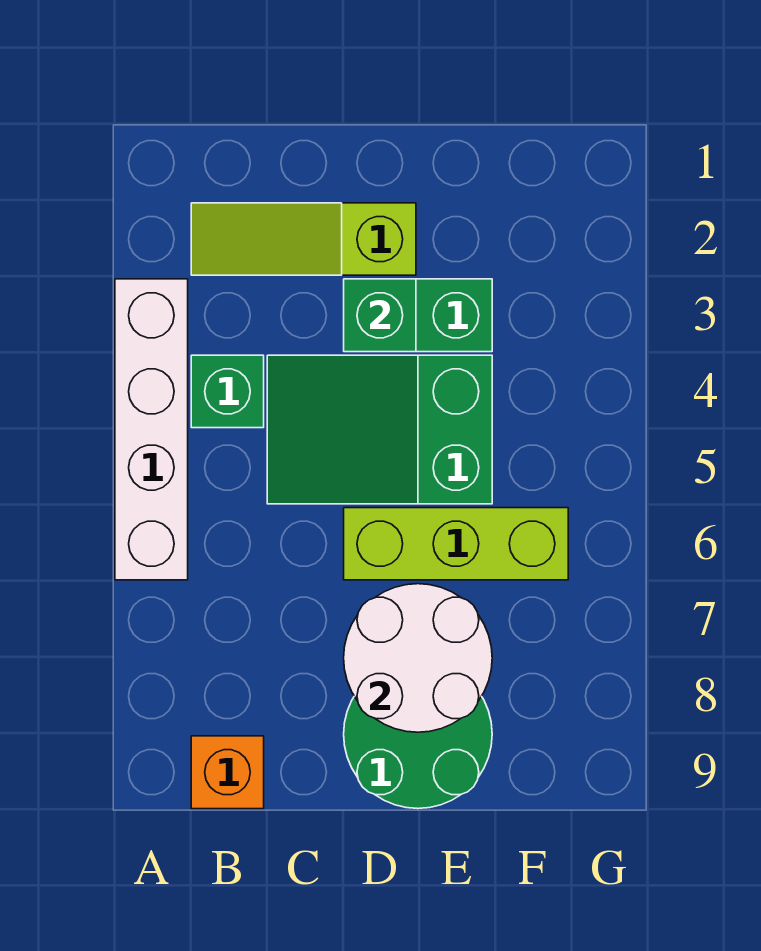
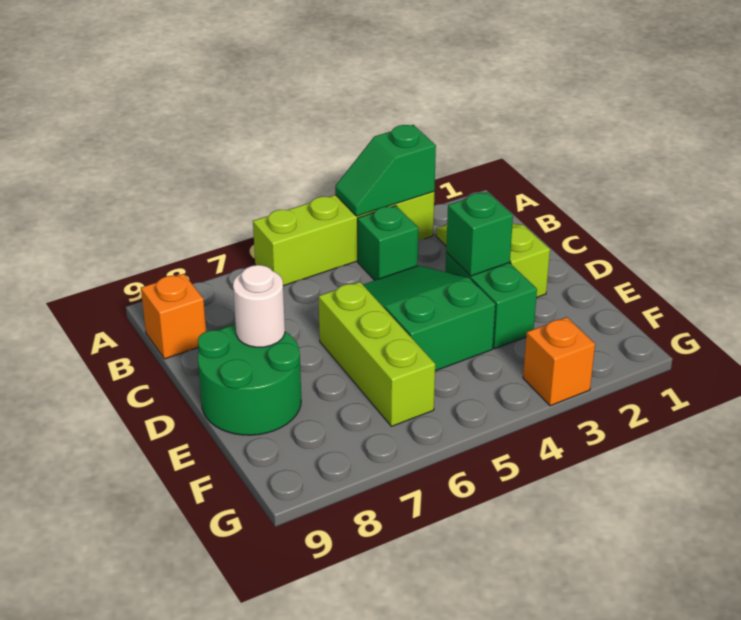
white 1x4 brick [115,279,188,580] -> lime 1x4 brick [253,192,434,286]
none -> green 1x2 slope [335,125,436,216]
white 2x2 round brick [344,584,492,732] -> white 1x1 round brick [233,265,285,347]
none -> orange 1x1 brick [523,317,595,406]

